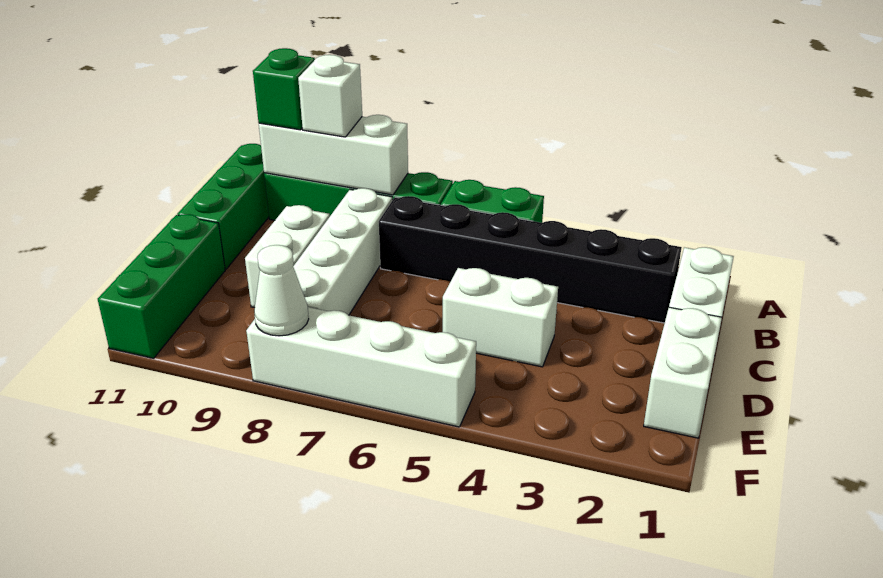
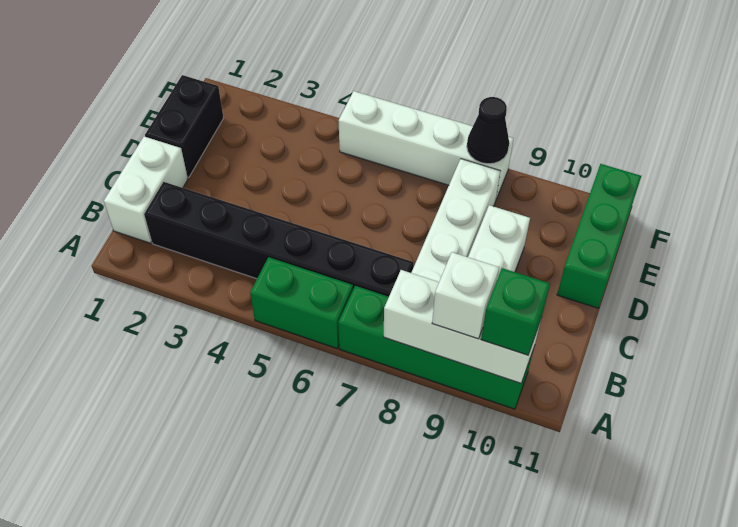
green 1x3 brick [177,144,269,269] -> none
white 1x2 brick [644,307,722,438] -> black 1x2 brick [145,75,224,178]
white 1x2 brick [443,268,558,367] -> none
white 1x1 cone [254,245,309,336] -> black 1x1 cone [467,97,509,164]

